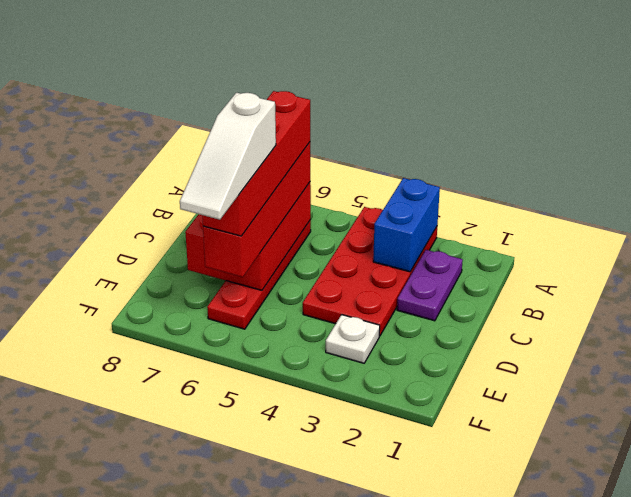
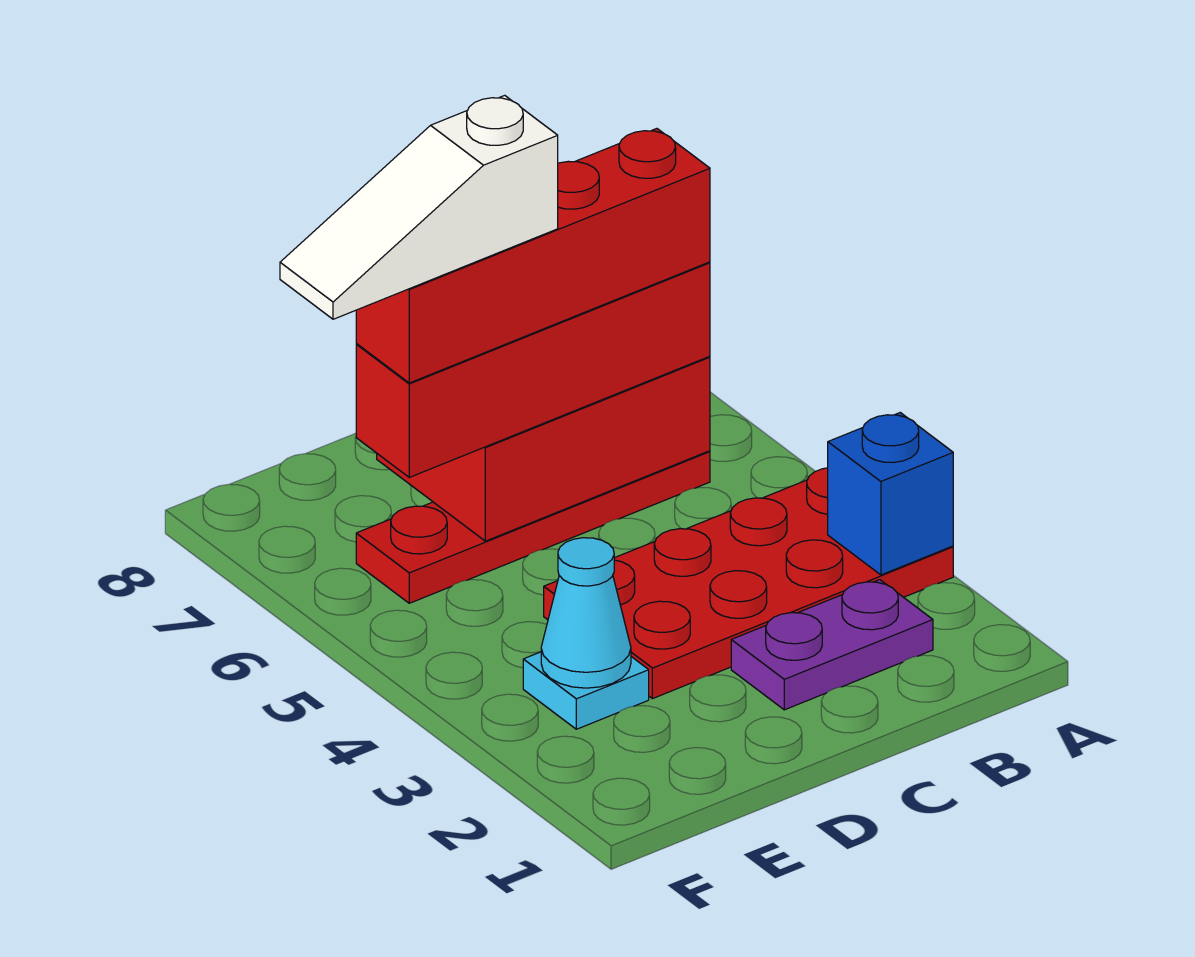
blue 1x2 brick [373,178,440,272] -> blue 1x1 brick [828,413,953,575]
white 1x1 plate [326,315,380,363] -> cyan 1x1 plate [523,652,649,729]
none -> cyan 1x1 cone [541,538,631,688]

